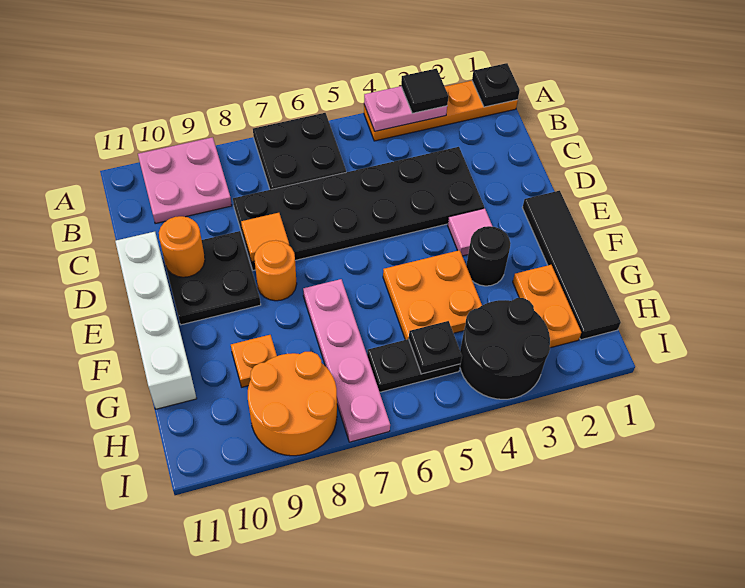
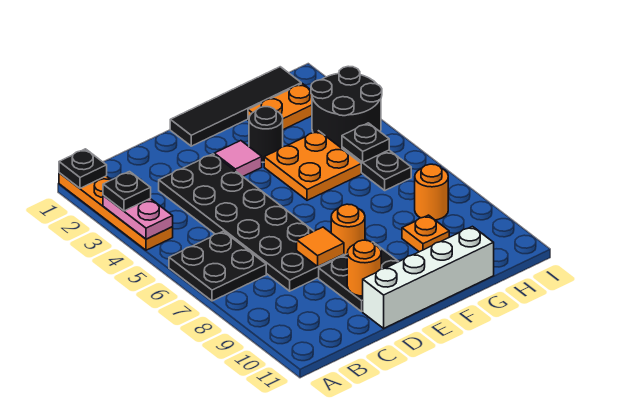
black 1x1 tile [401,68,448,113] -> black 1x1 plate [103,172,151,211]
pink 2x2 plate [138,137,232,224] -> none
pink 1x4 plate [303,279,390,442] -> none
orange 2x2 round brick [248,351,337,456] -> orange 1x1 round brick [415,164,448,220]

